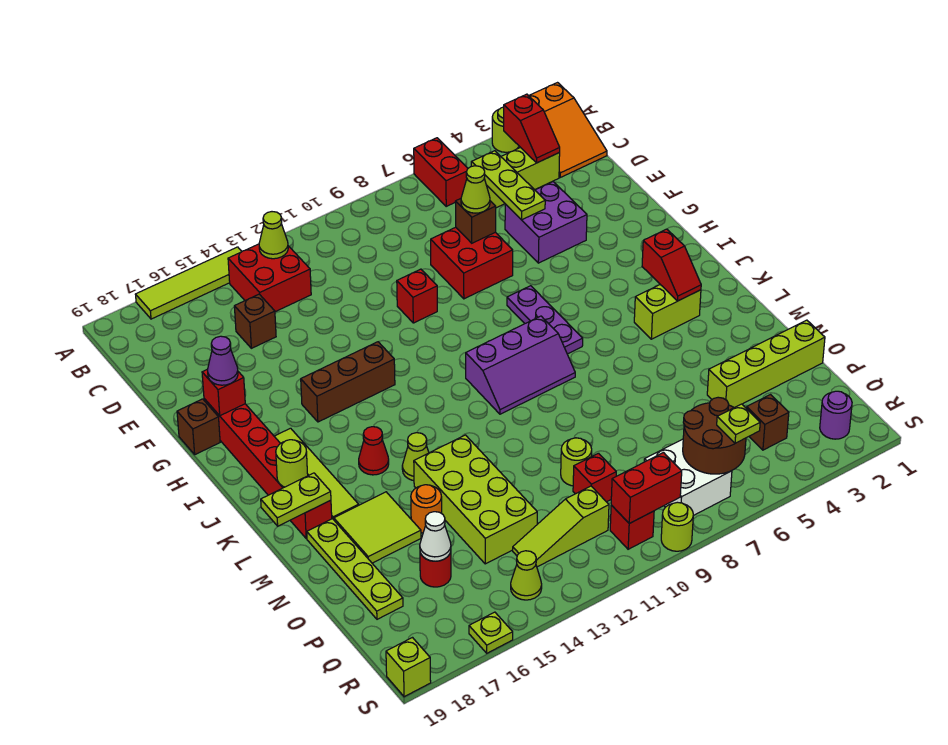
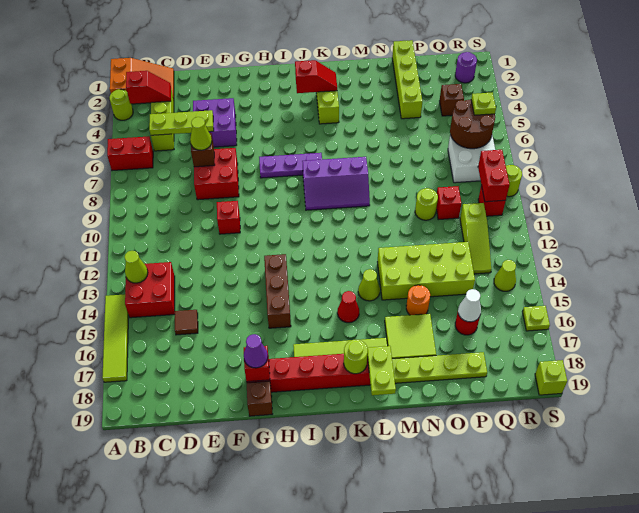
brown 1x1 brick [234,294,276,348] -> brown 1x1 tile [175,310,198,335]
purple 2x3 slope [466,316,575,414] -> purple 2x3 slope turned to [302,157,370,210]

